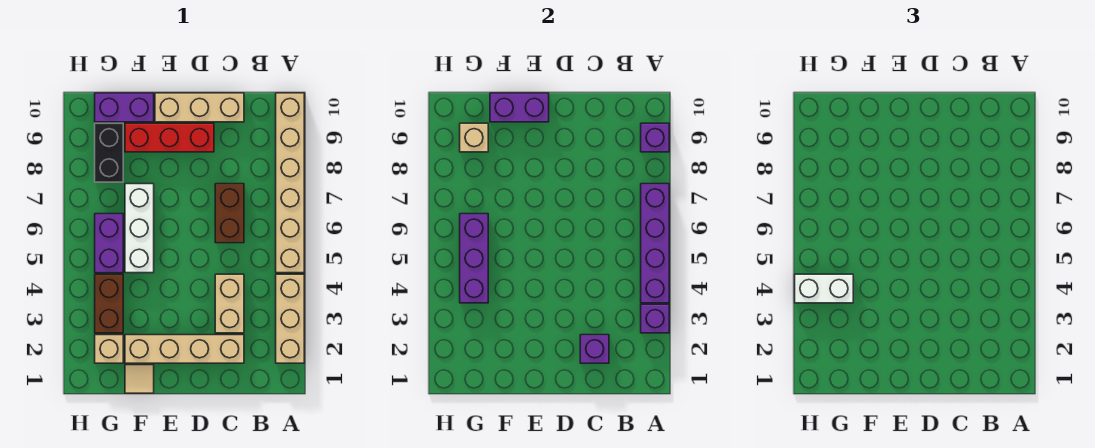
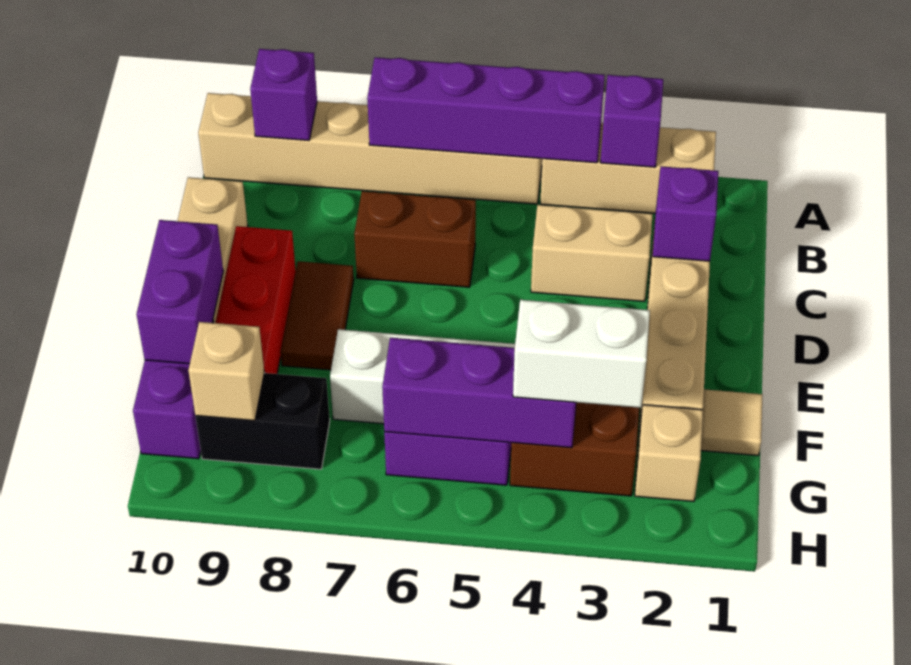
none -> brown 1x2 tile [280,261,354,370]
white 1x2 brick [795,274,853,303] -> white 1x2 brick turned to [513,300,650,408]

